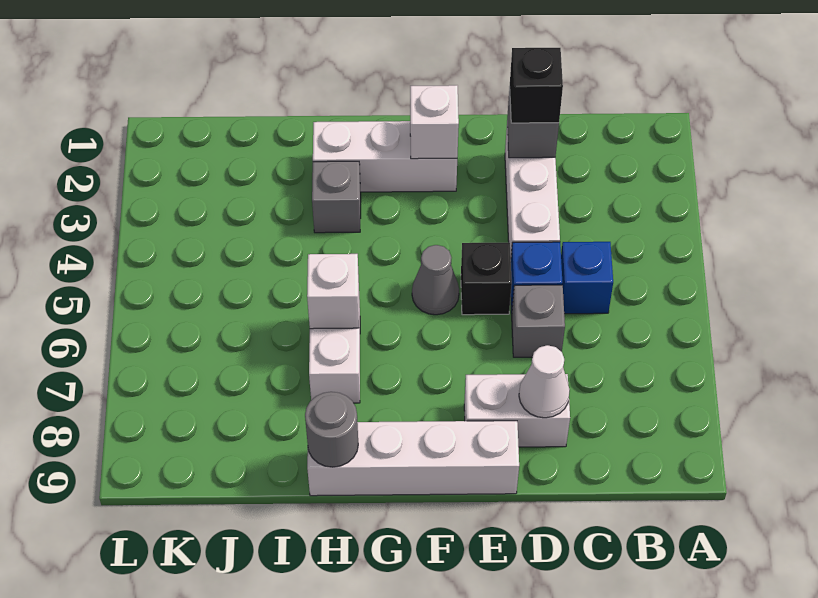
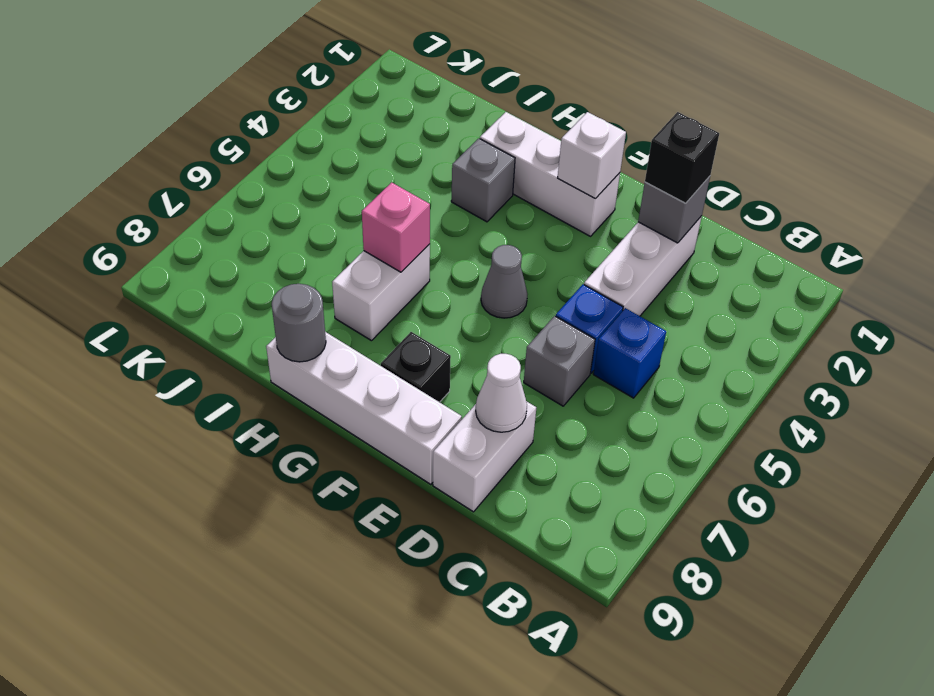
white 1x2 brick [464,374,570,447] -> white 1x2 brick turned to [433,401,536,512]
black 1x1 brick [461,243,512,315] -> black 1x1 brick moved to [381,332,451,402]
white 1x1 brick [307,254,359,329] -> pink 1x1 brick [362,182,430,272]

